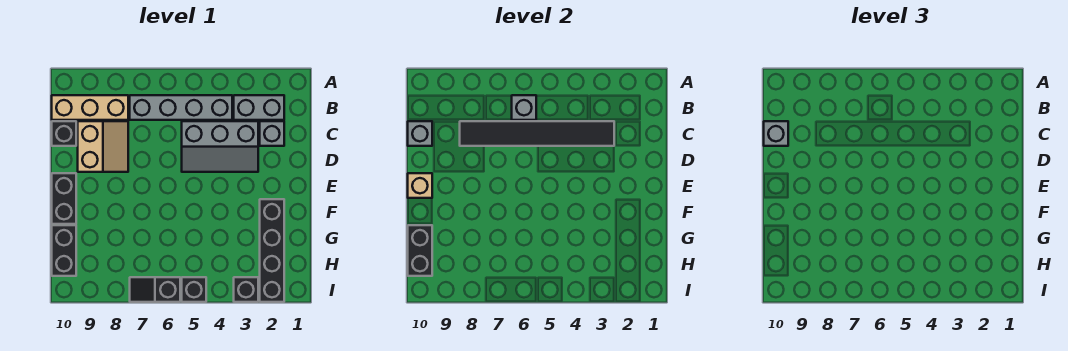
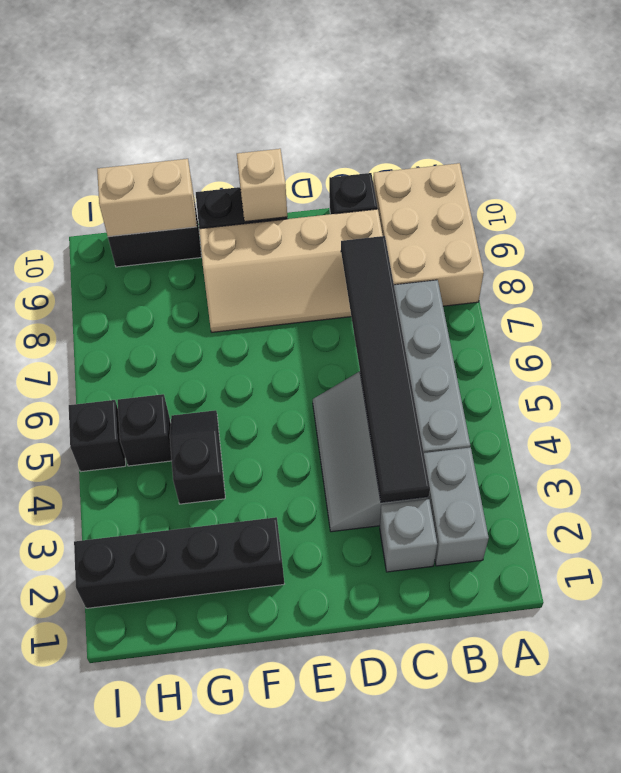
grey 1x1 brick [512,95,536,120] -> none
tan 1x3 brick [52,95,128,120] -> tan 2x3 brick [373,163,484,306]
tan 2x2 slope [78,121,128,172] -> tan 2x4 slope [199,209,383,332]
grey 1x1 brick [408,121,432,146] -> none
grey 1x1 brick [764,121,788,146] -> none
black 1x2 brick [408,225,432,276] -> tan 1x2 brick [97,159,197,237]
black 1x1 brick [234,277,258,302] -> black 1x1 brick moved to [118,394,172,466]
black 1x2 slope [130,277,180,302] -> black 1x2 slope moved to [170,410,225,504]

